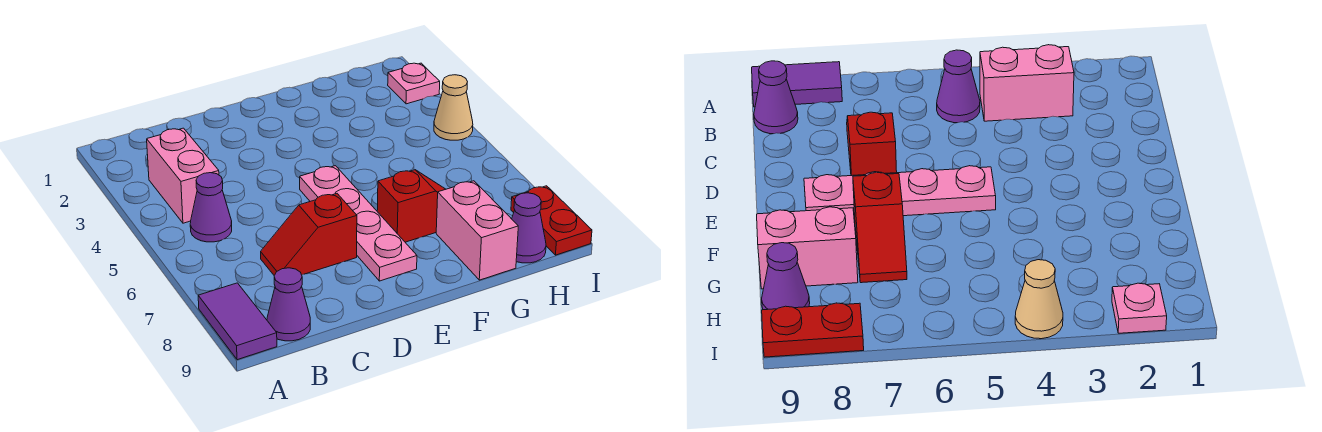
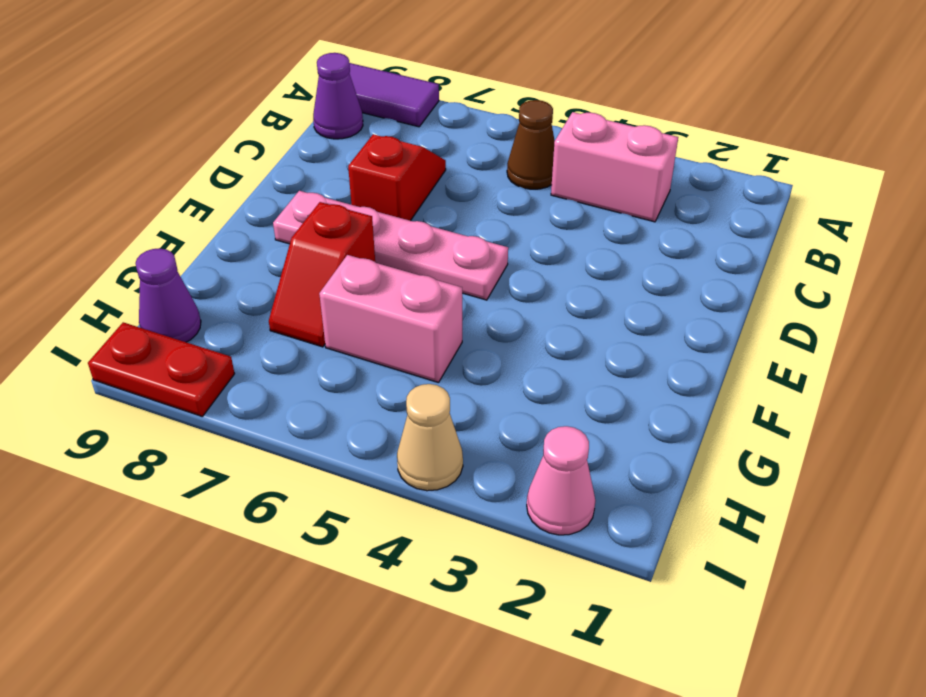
purple 1x1 cone [190,173,232,242] -> brown 1x1 cone [507,100,555,189]
pink 1x2 brick [436,181,518,280] -> pink 1x2 brick moved to [319,255,462,383]
pink 1x1 plate [388,63,440,104] -> pink 1x1 cone [527,426,595,535]

